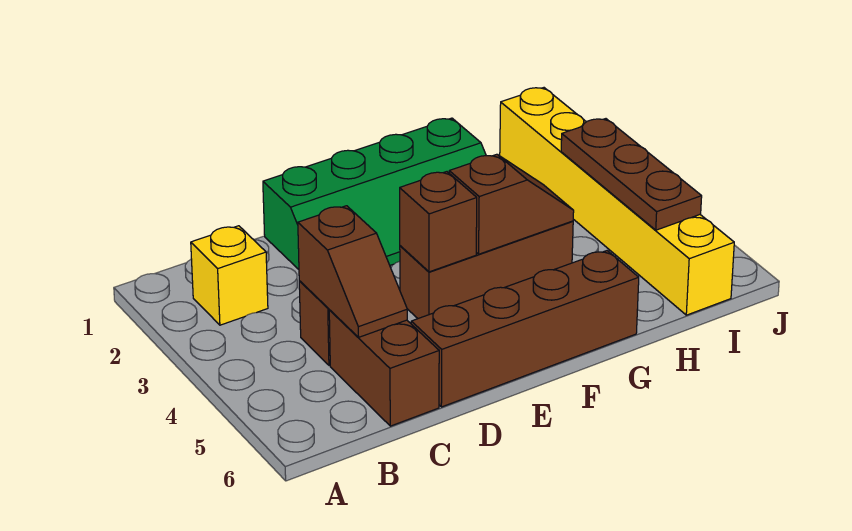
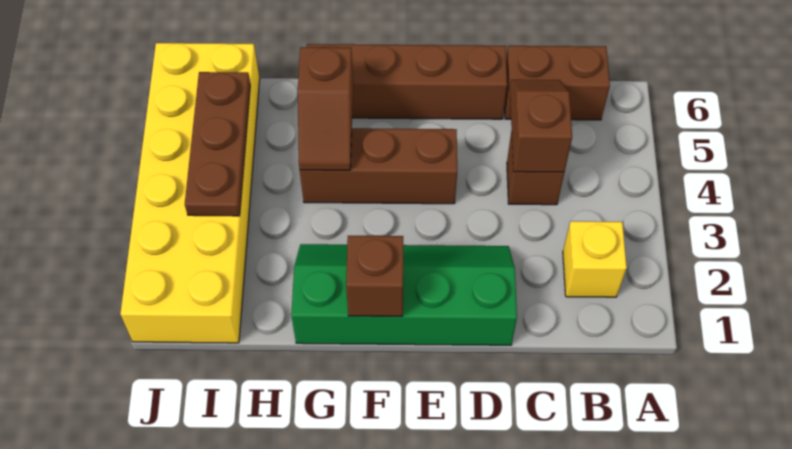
brown 1x2 brick [329,310,439,426] -> brown 1x2 brick turned to [505,46,610,120]
brown 1x1 brick [400,172,477,272] -> brown 1x1 brick moved to [346,236,403,316]
brown 1x2 slope [449,154,574,254] -> brown 1x2 slope turned to [298,47,353,170]
yellow 1x6 brick [500,88,734,315] -> yellow 2x6 brick [120,43,260,343]

